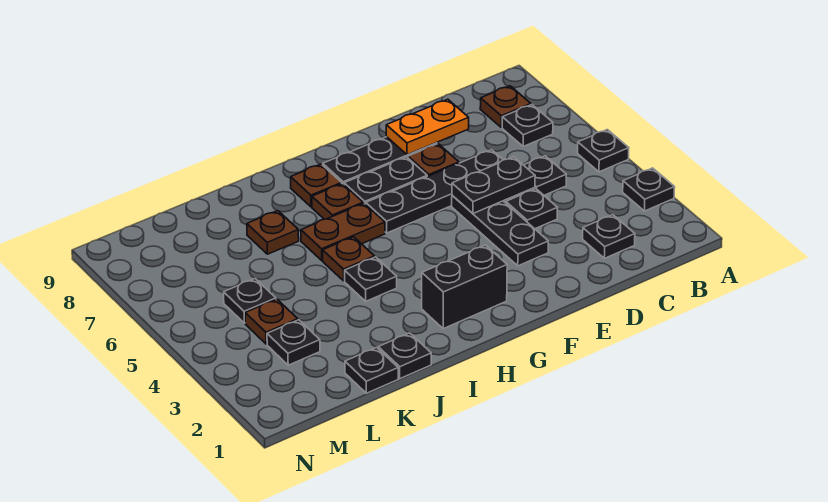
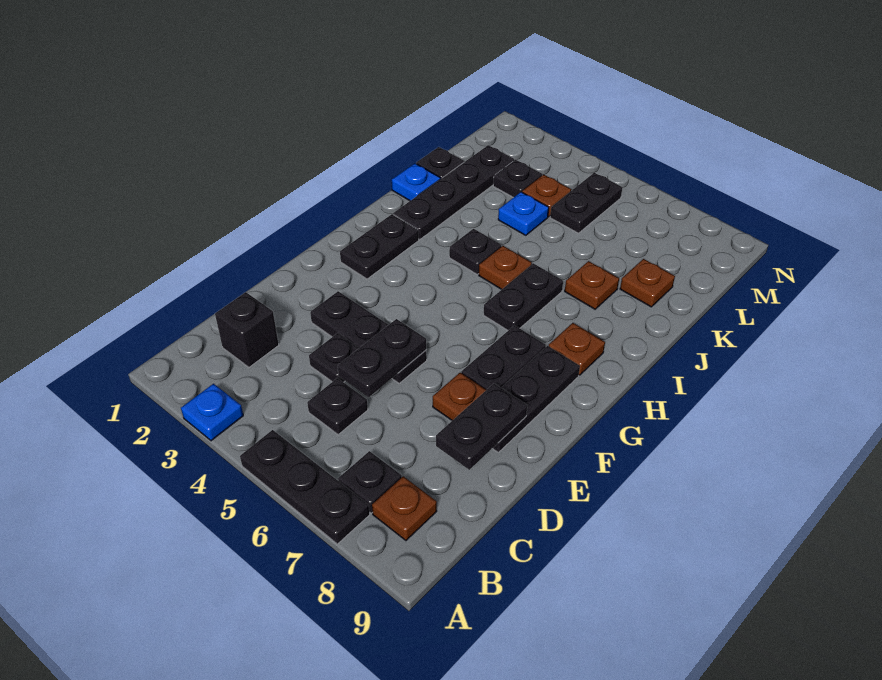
black 1x1 plate [623,168,675,211] -> blue 1x1 plate [181,384,243,441]
black 1x1 plate [578,130,629,172] -> black 1x3 plate [240,430,370,544]
black 1x1 plate [583,215,635,258] -> black 1x1 brick [215,292,279,367]
black 1x4 plate [366,150,503,233] -> black 1x4 plate moved to [393,145,514,240]
orange 1x2 plate [386,99,469,155] -> black 1x2 plate [436,384,527,470]
black 1x2 brick [422,245,507,329] -> black 1x2 plate [340,214,419,279]
brown 1x2 plate [301,203,385,260] -> black 1x2 plate [484,263,563,330]
brown 1x1 plate [312,184,363,219] -> brown 1x1 plate moved to [620,259,675,307]
black 1x1 plate [378,333,431,379] -> blue 1x1 plate [392,164,440,201]
none -> blue 1x1 plate [498,192,549,235]
black 1x1 plate [224,279,276,323] -> black 1x2 plate [550,173,622,233]

